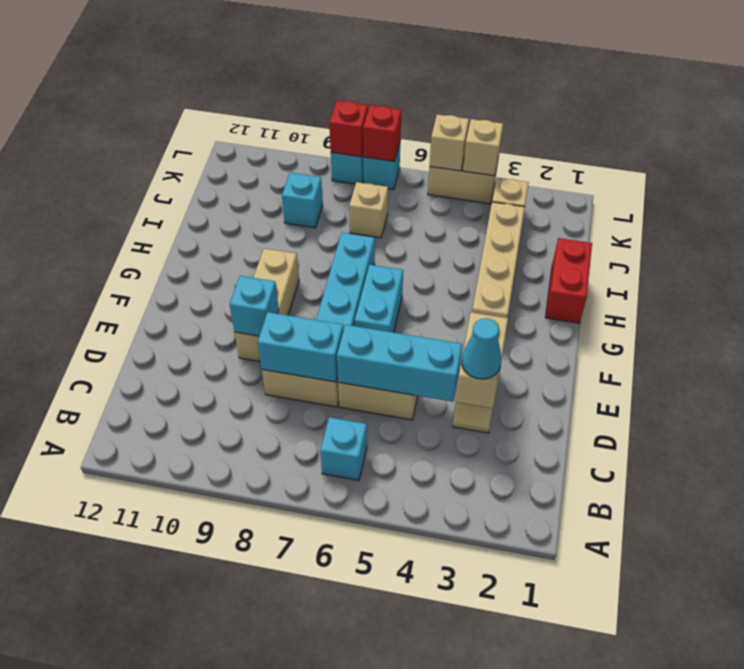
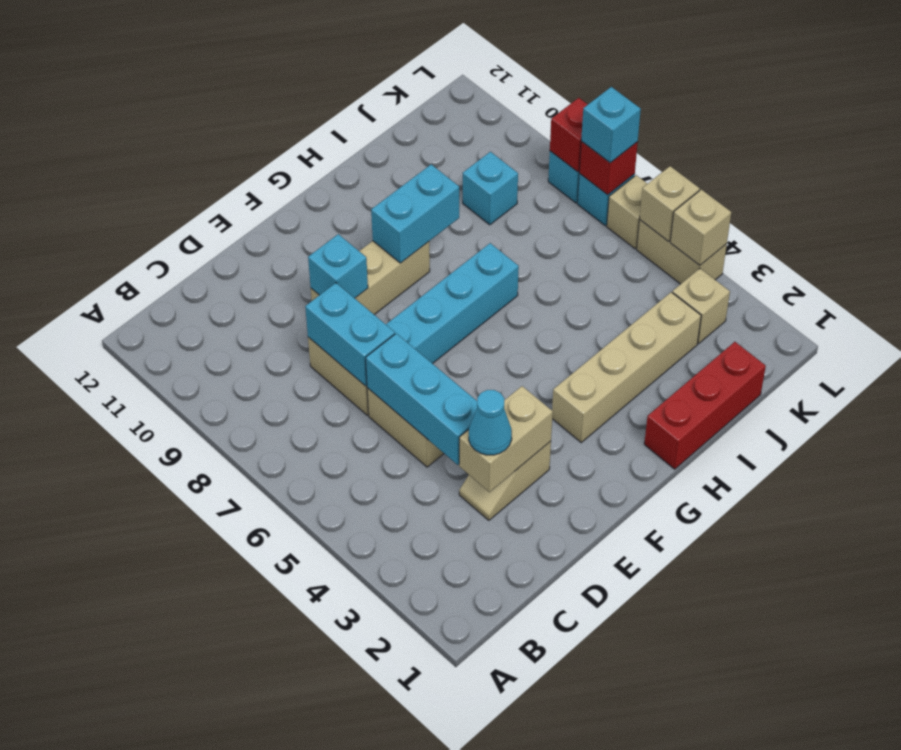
cyan 1x1 brick [320,417,367,480] -> cyan 1x1 brick moved to [581,87,641,163]
cyan 1x2 brick [355,265,403,333] -> cyan 1x2 brick moved to [371,164,459,263]
red 1x2 brick [545,238,592,323] -> red 1x3 brick [644,342,766,469]
tan 1x1 brick [349,182,388,238] -> tan 1x1 brick moved to [607,175,647,249]

